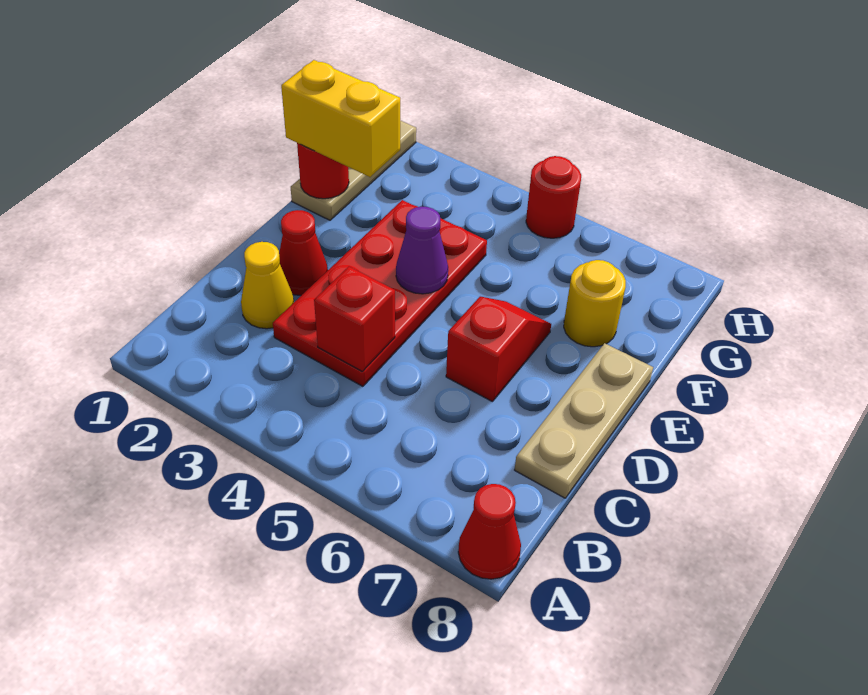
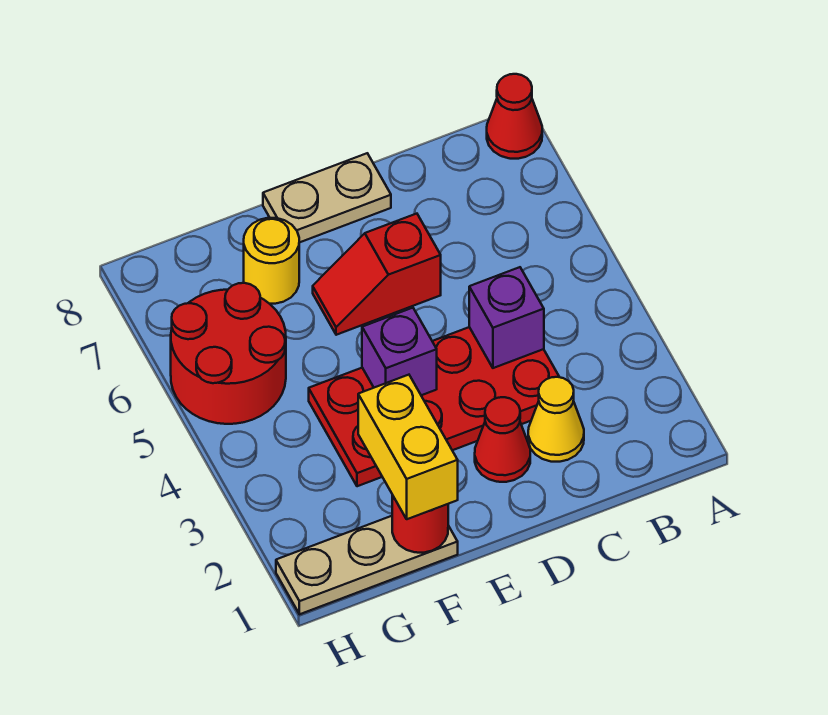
red 1x1 brick [314,267,395,372] -> purple 1x1 brick [469,267,544,368]
tan 1x3 plate [515,343,653,498] -> tan 1x2 plate [263,153,391,243]
purple 1x1 cone [396,207,448,294] -> purple 1x1 brick [362,308,437,395]
red 1x1 round brick [526,156,581,238] -> red 2x2 round brick [171,283,286,424]

